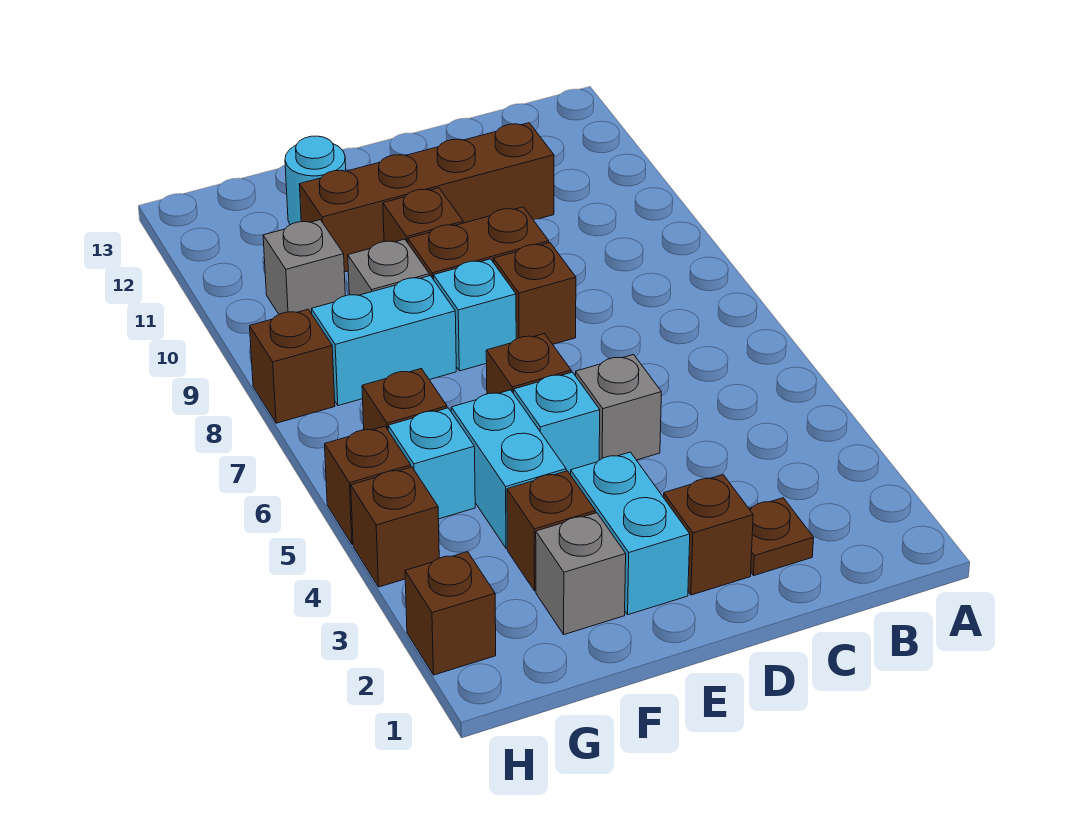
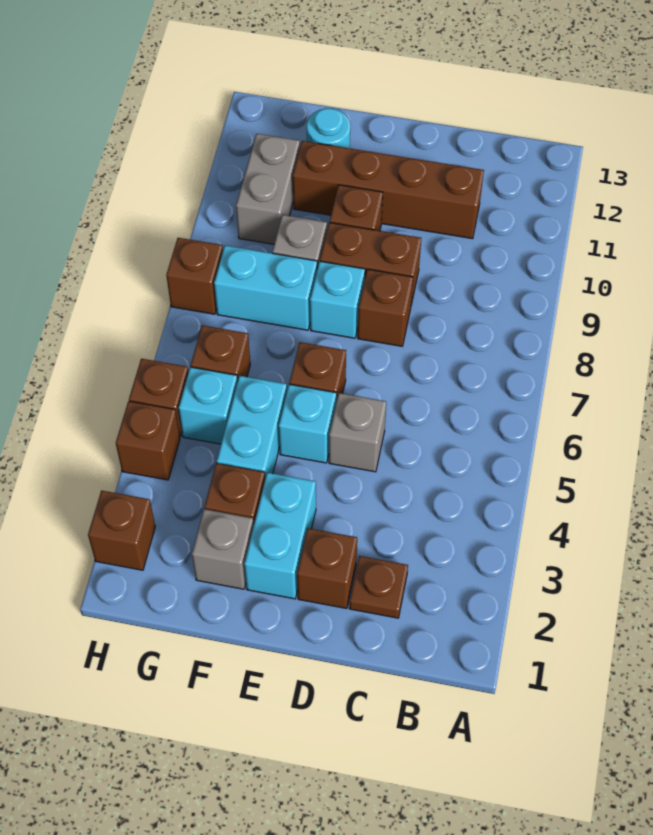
grey 1x1 brick [263,220,345,314] -> grey 1x2 brick [236,134,300,244]

